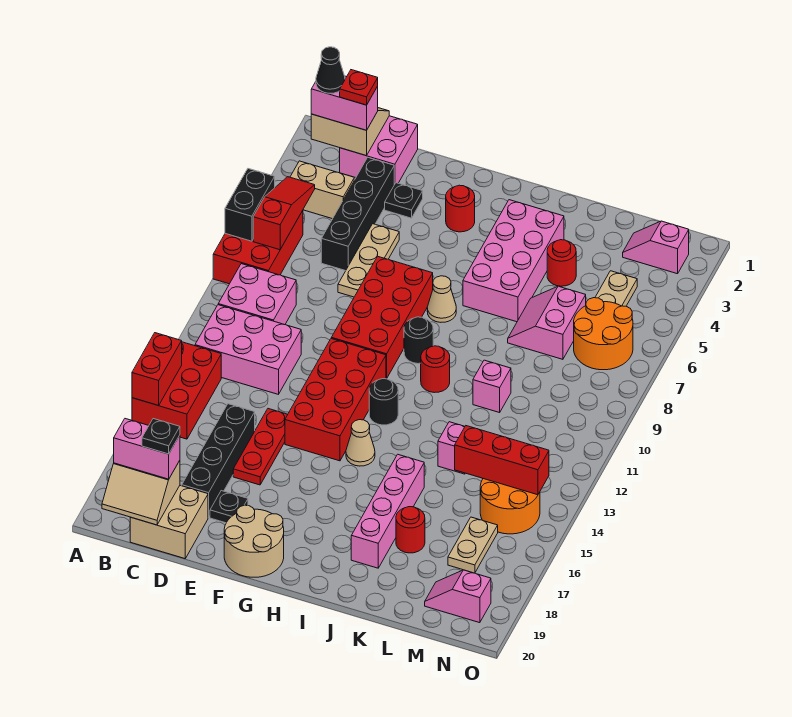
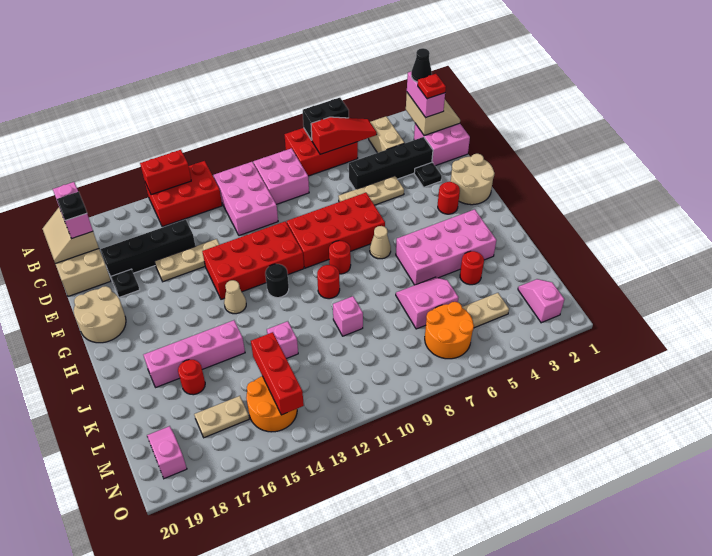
red 1x3 plate [233,409,288,485] -> tan 1x3 plate [154,239,219,282]
none -> tan 2x2 round brick [451,154,494,205]
black 1x1 round brick [404,317,433,364] -> red 1x1 round brick [329,241,351,274]

